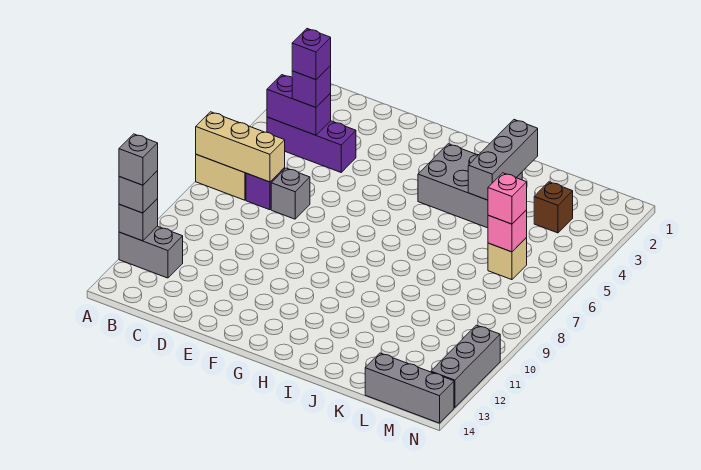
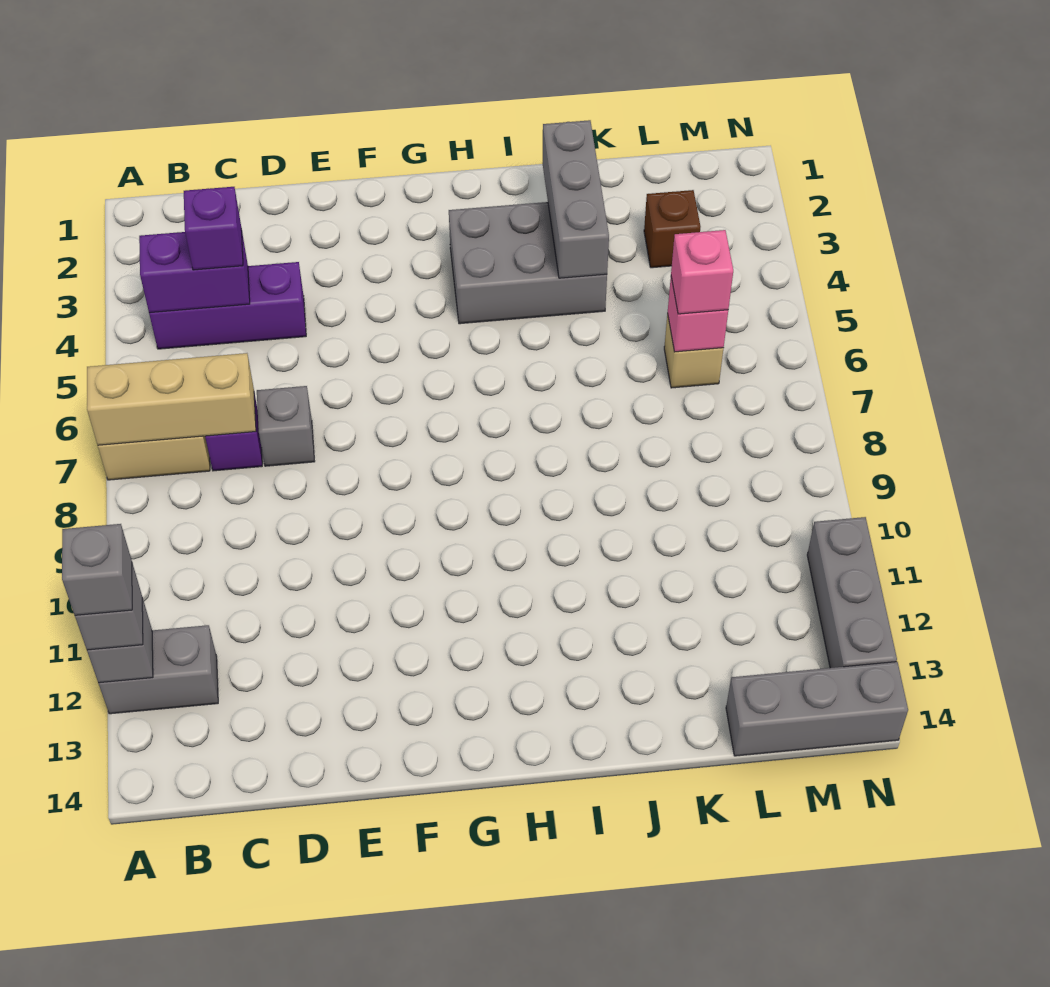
purple 1x1 brick [292,29,331,80] -> none

